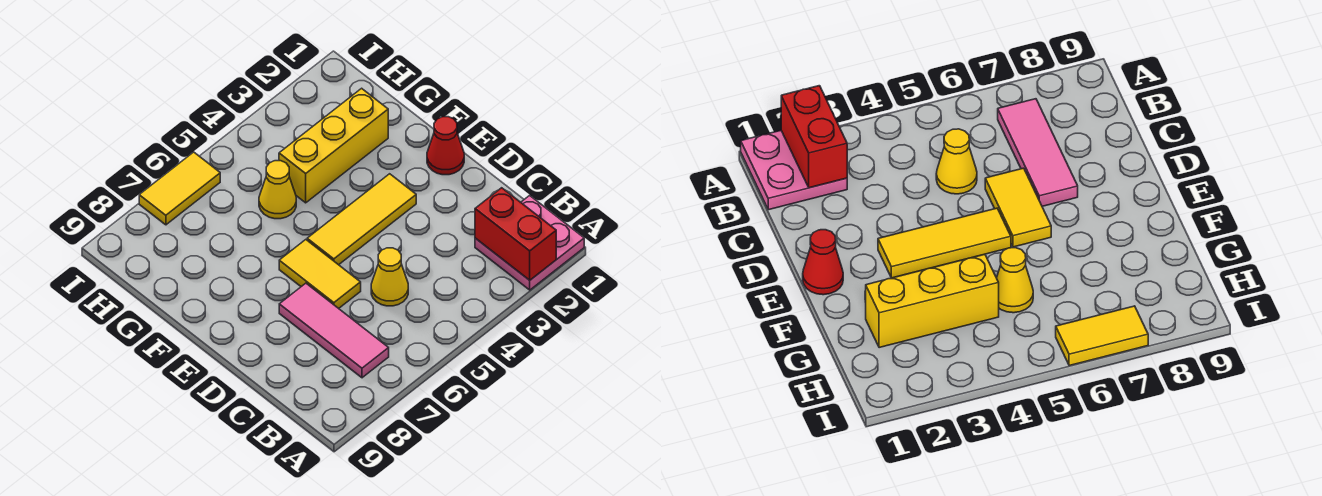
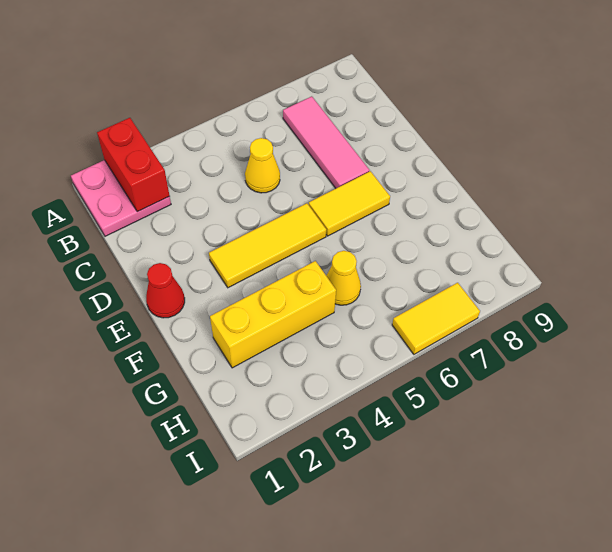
yellow 1x2 tile [279,240,361,308] -> yellow 1x2 tile turned to [309,171,390,236]

